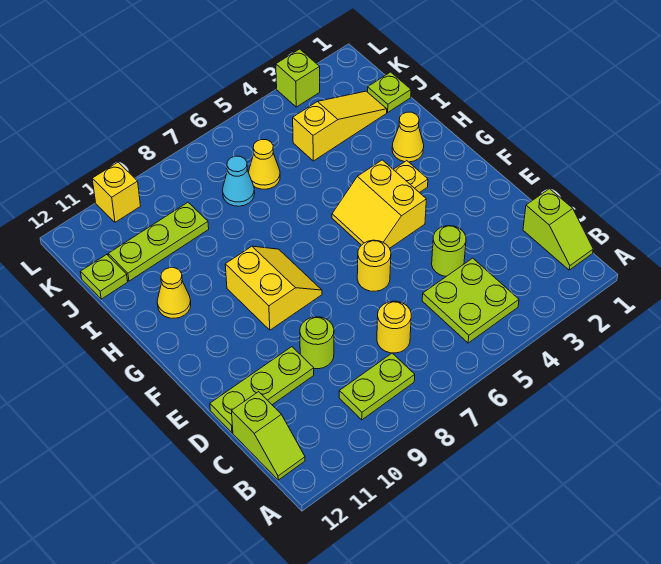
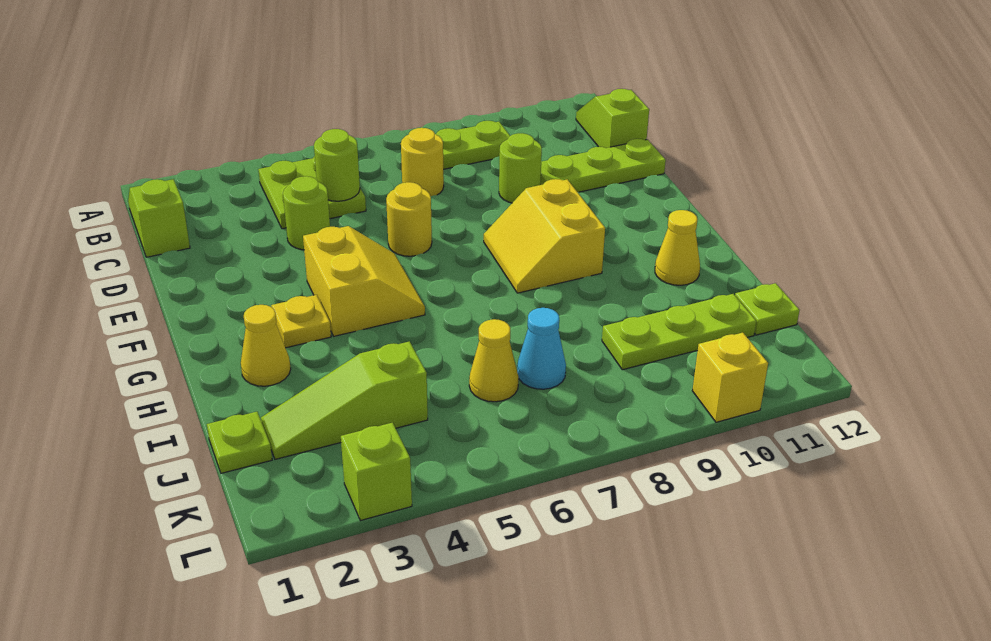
none -> lime 1x1 round brick [314,129,360,201]
yellow 1x3 slope [293,91,387,161] -> lime 1x3 slope [261,341,428,459]

